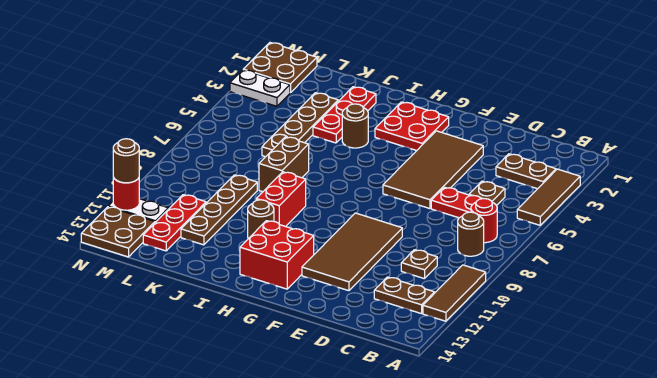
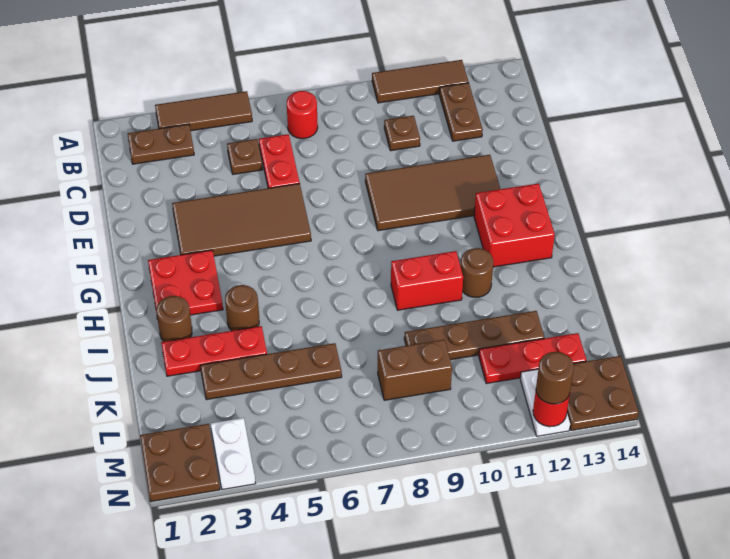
brown 1x2 plate [496,154,556,189] -> brown 1x2 plate turned to [128,124,194,164]
brown 1x1 round brick [458,212,484,256] -> brown 1x1 round brick moved to [157,296,192,342]
brown 1x2 brick [259,137,309,192] -> brown 1x2 brick moved to [378,340,452,400]

